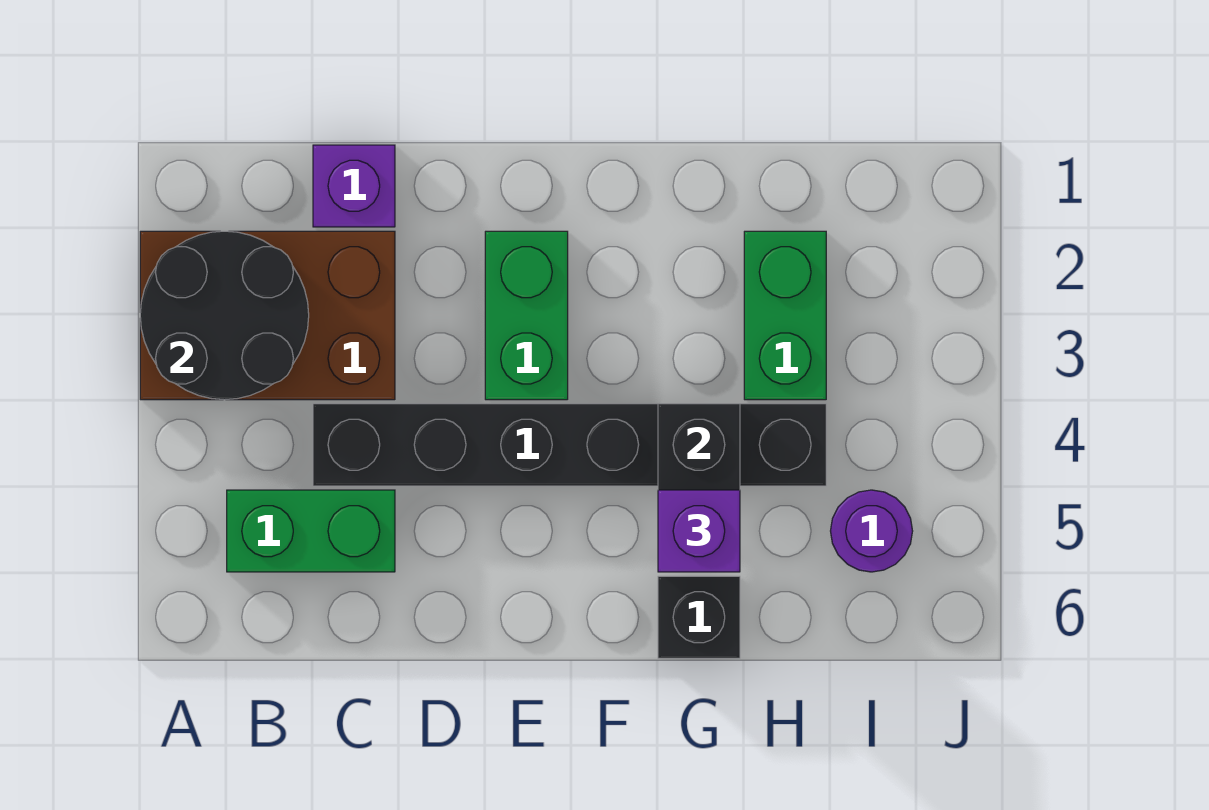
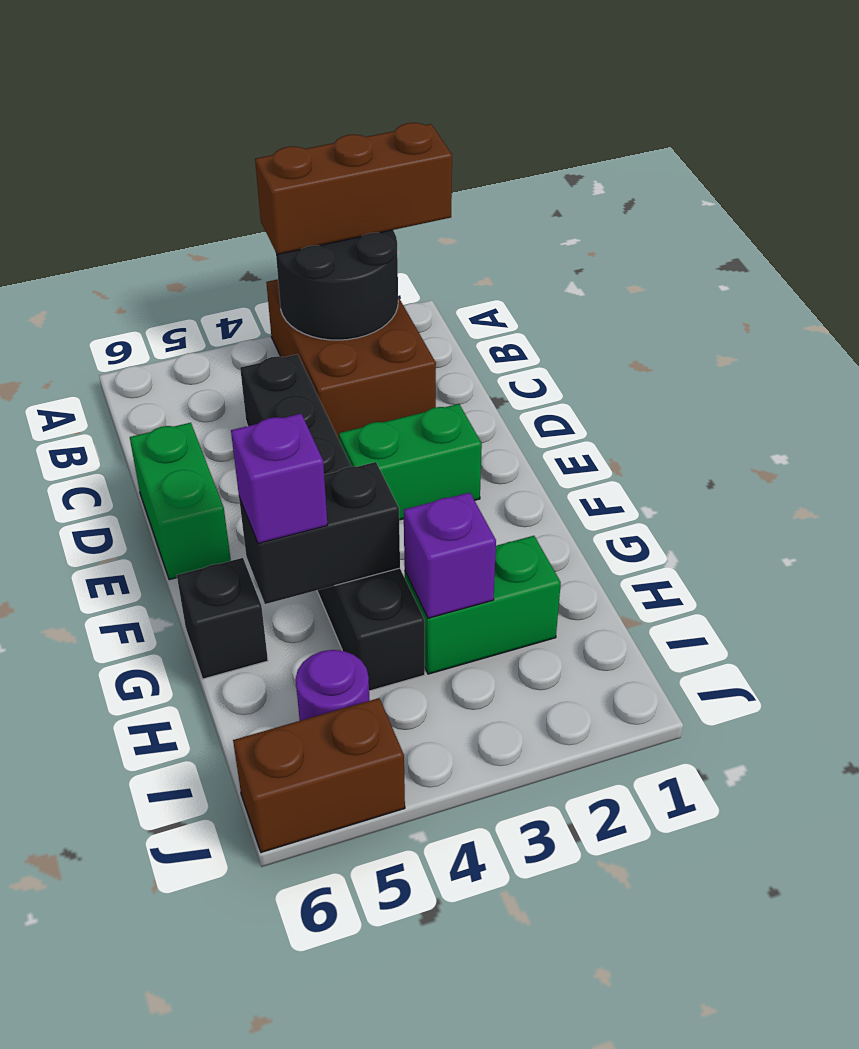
none -> brown 1x3 brick [255,123,452,254]
green 1x2 brick [227,490,395,572] -> green 1x2 brick moved to [130,423,231,580]
purple 1x1 brick [313,145,395,227] -> purple 1x1 brick moved to [404,493,496,618]
none -> brown 1x2 brick [233,698,405,852]

